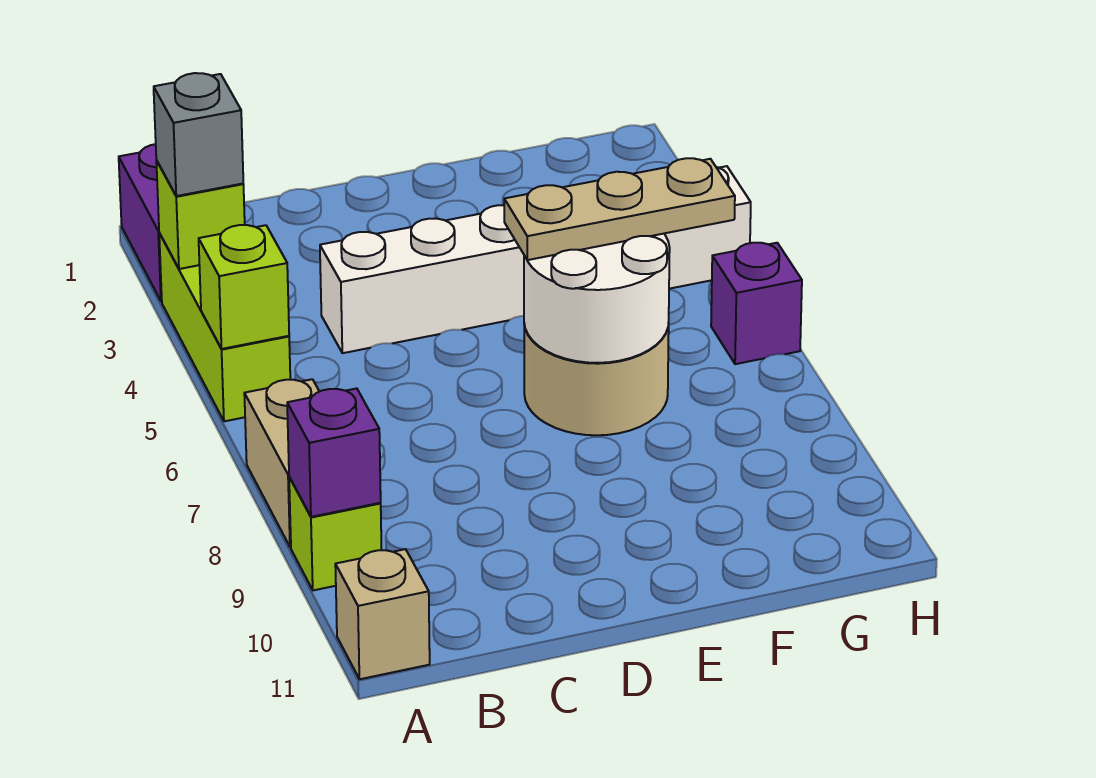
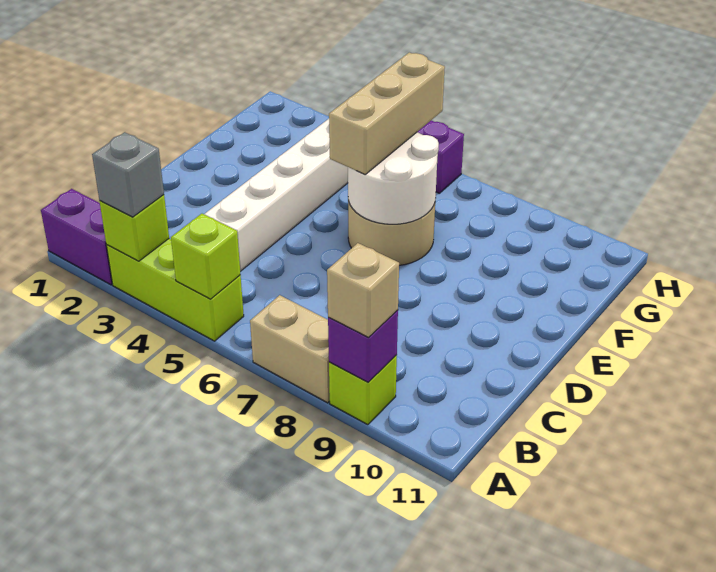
tan 1x1 brick [335,549,430,679] -> tan 1x1 brick moved to [327,243,399,337]
tan 1x3 plate [504,158,735,260] -> tan 1x3 brick [329,52,445,175]

